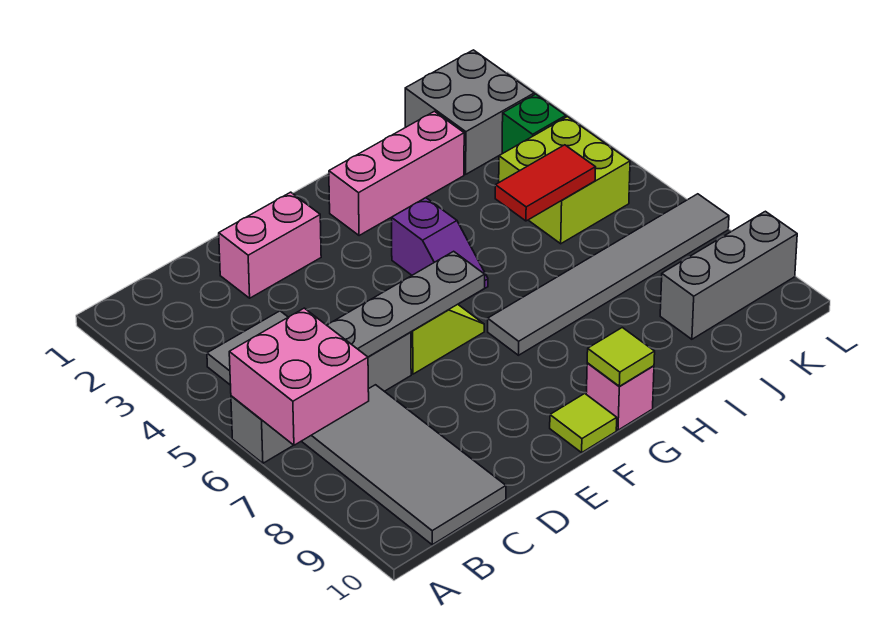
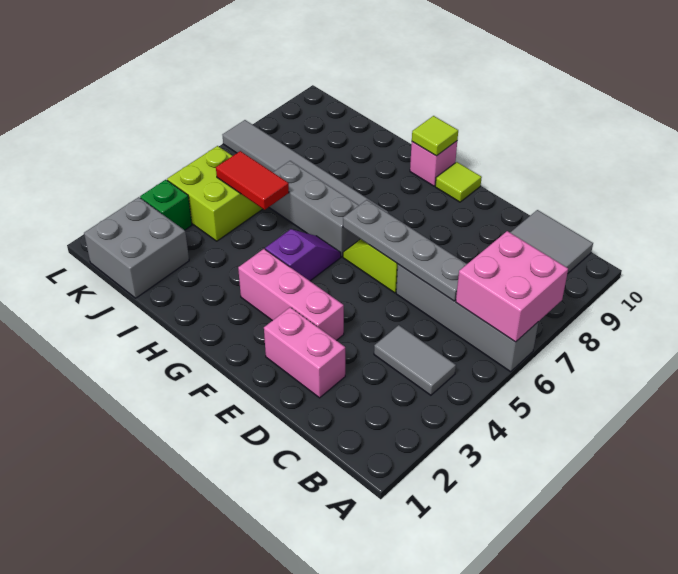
pink 1x3 brick [329,111,464,236] -> pink 1x3 brick moved to [238,249,344,340]
grey 1x3 brick [660,211,797,339] -> grey 1x3 brick moved to [269,161,360,257]

